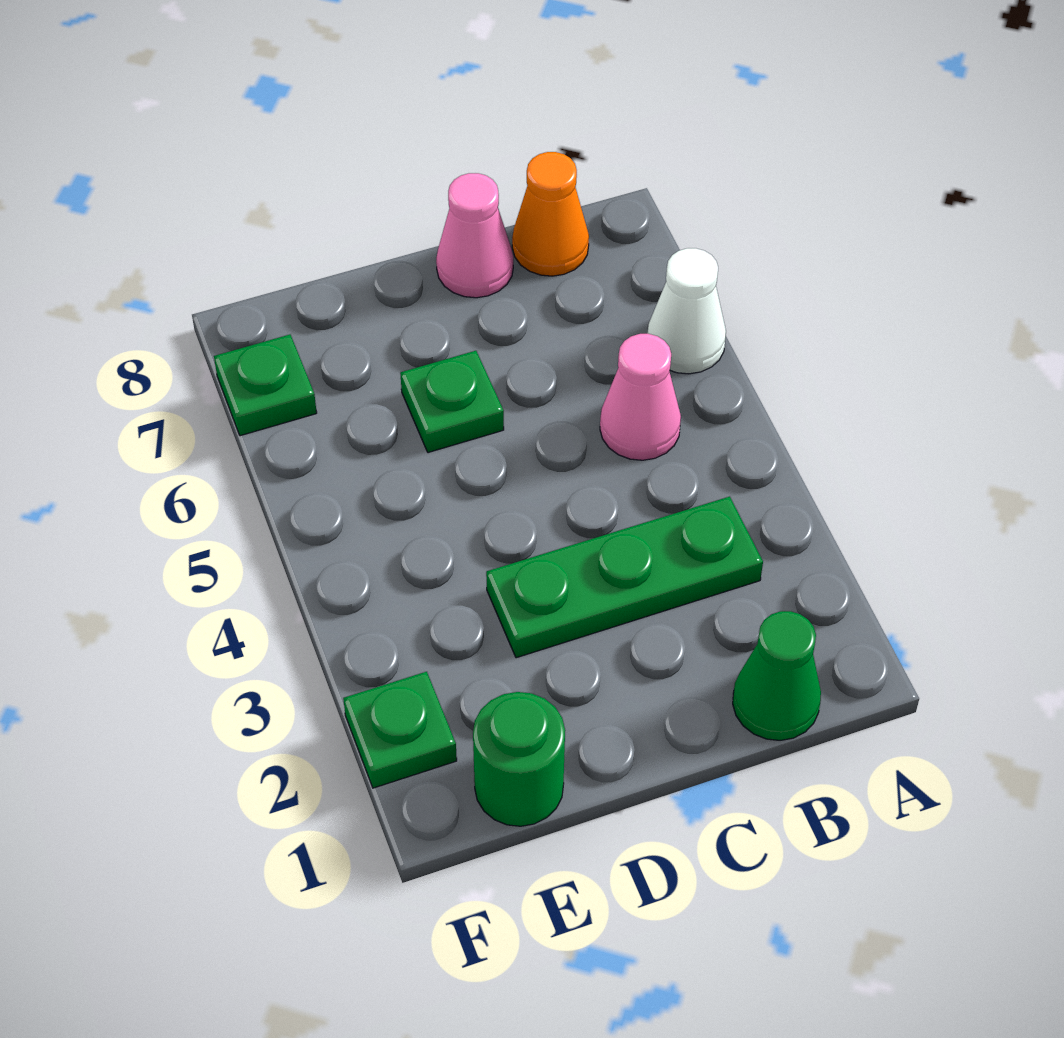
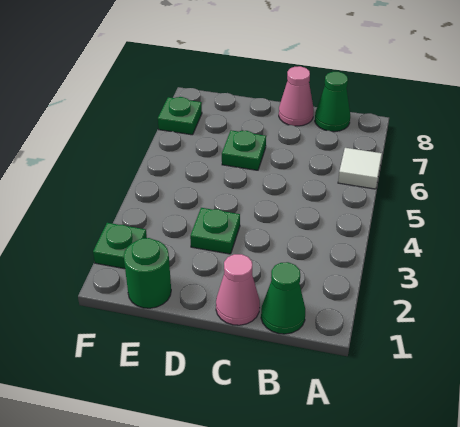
white 1x1 cone [647,248,726,374] -> white 1x1 tile [338,148,382,189]
green 1x3 plate [486,497,763,658] -> green 1x1 plate [190,208,240,254]
pink 1x1 cone [600,334,681,460] -> pink 1x1 cone moved to [216,254,260,325]
orange 1x1 cone [512,152,589,276] -> green 1x1 cone [315,72,350,132]

